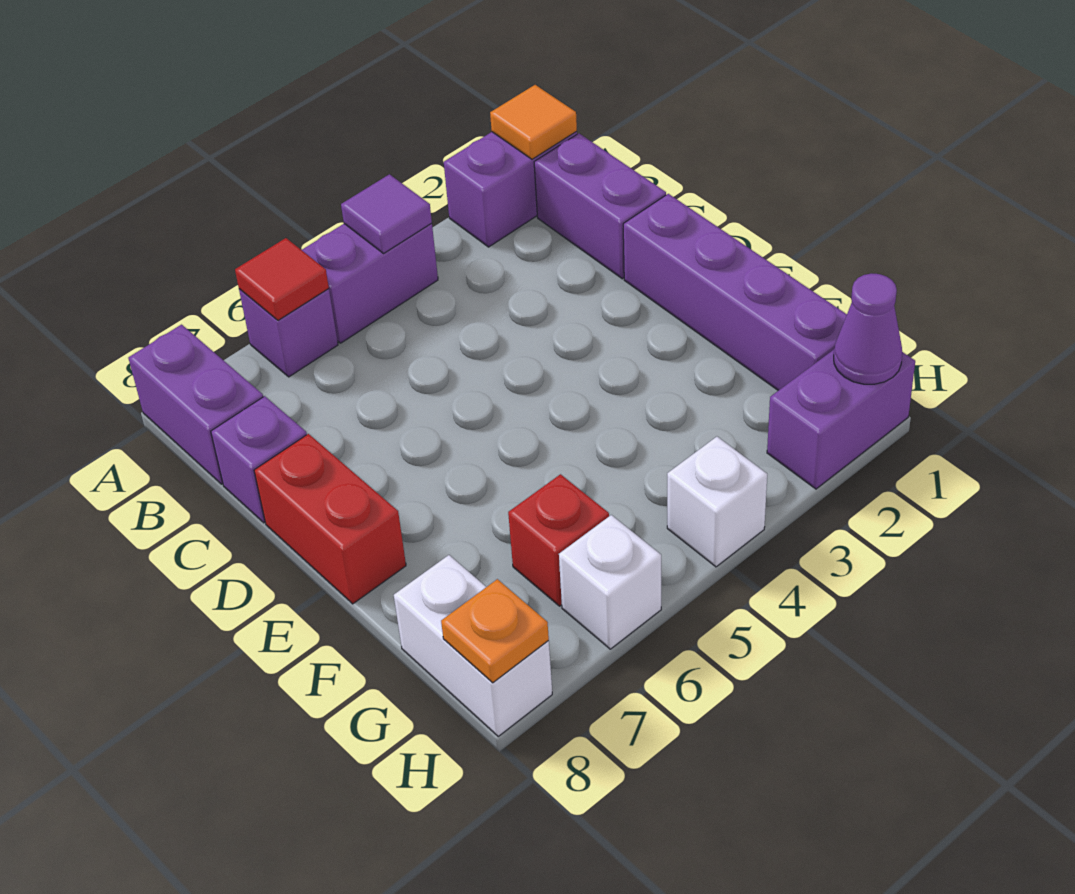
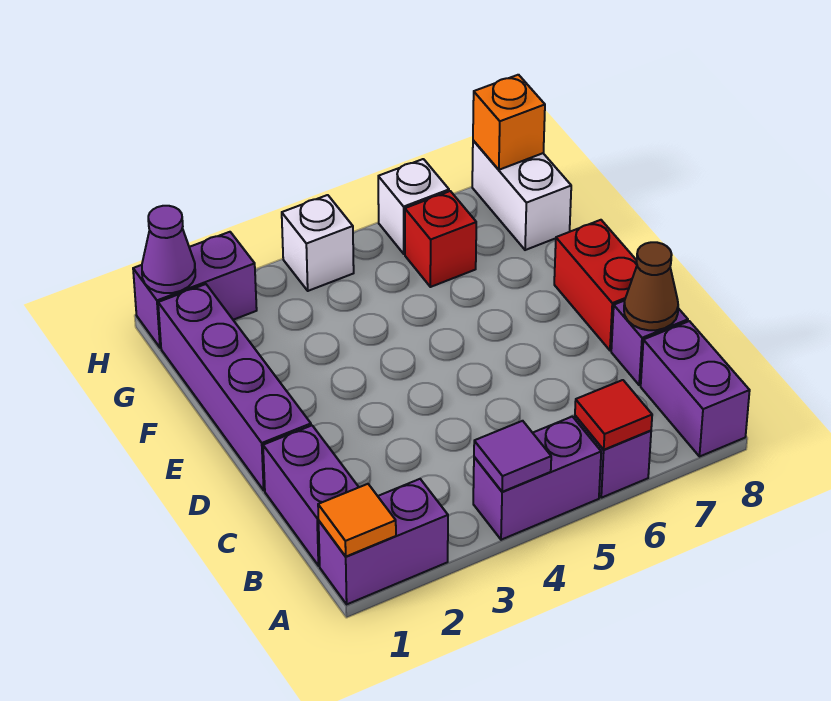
none -> brown 1x1 cone [624,242,678,330]
orange 1x1 plate [441,579,549,683] -> orange 1x1 brick [473,75,545,170]

